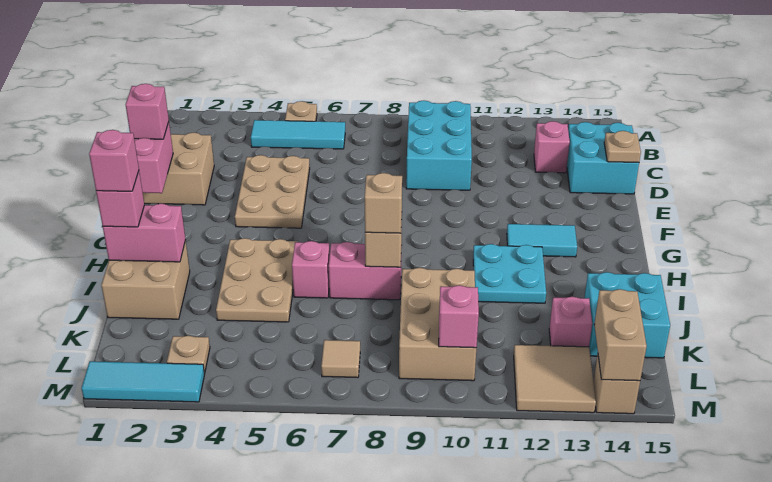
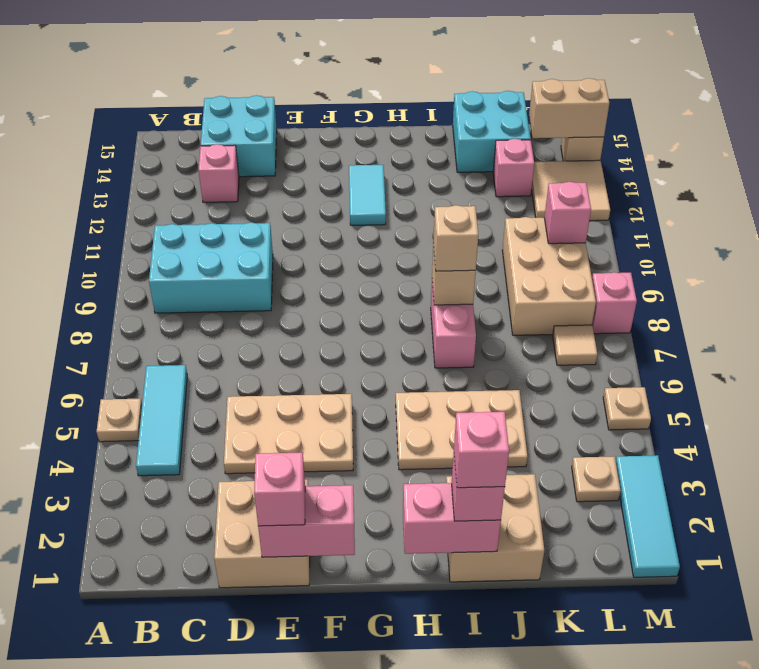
tan 1x1 plate [604,131,641,162] -> tan 1x1 plate moved to [603,387,651,430]
cyan 2x2 plate [473,244,546,303] -> none
pink 1x2 brick [103,204,186,262] -> pink 1x2 brick turned to [403,483,501,554]
pink 1x1 brick [292,241,330,298] -> pink 1x1 brick moved to [592,272,637,334]
tan 2x3 brick [399,268,476,381] -> tan 2x3 brick turned to [502,217,596,335]

